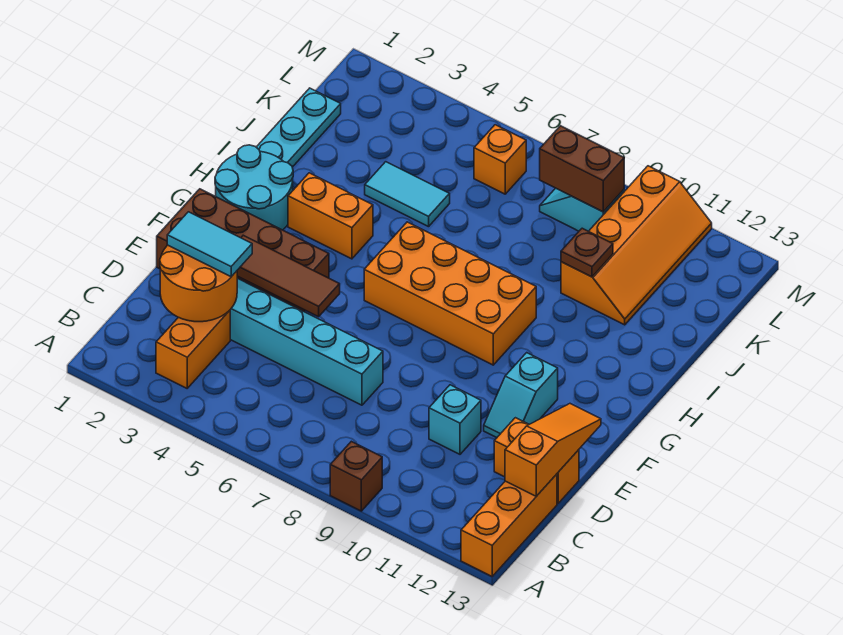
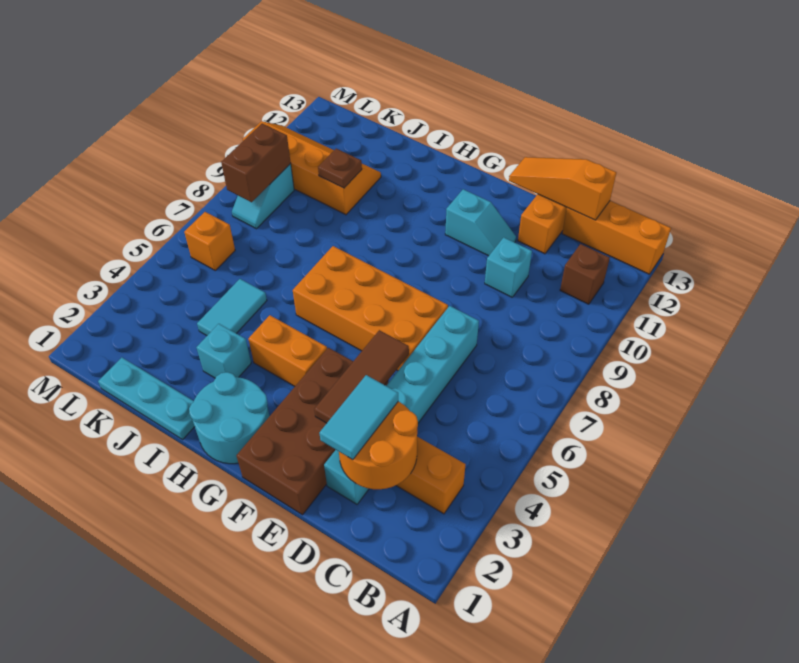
brown 1x1 brick [330,441,382,511] -> brown 1x1 brick moved to [560,244,610,304]
orange 2x4 brick [364,222,536,365] -> orange 2x4 brick turned to [293,246,448,371]
orange 1x2 brick [288,173,373,259] -> orange 1x2 brick turned to [249,315,327,386]
none -> cyan 1x1 brick [196,324,251,378]

